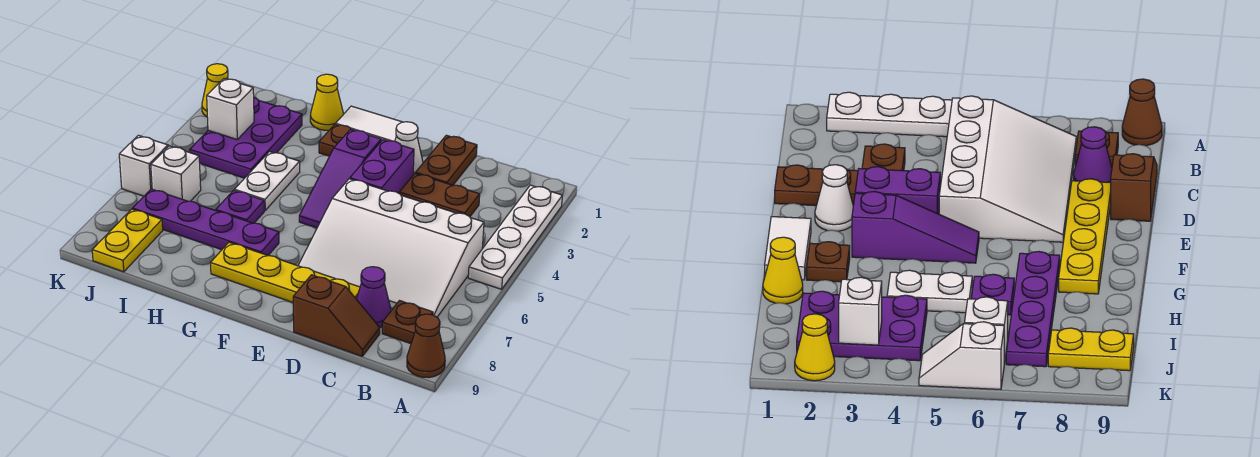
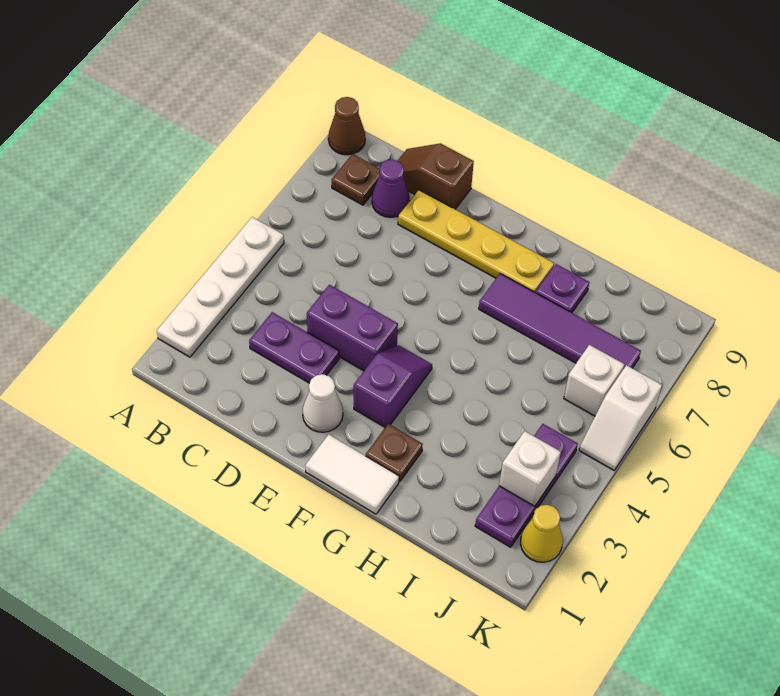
white 3x4 slope [298,179,484,317] -> none
brown 1x2 plate [399,173,480,217] -> purple 1x2 plate [249,312,339,383]
brown 1x2 plate [416,135,477,185] -> none
purple 1x2 brick [350,140,414,193] -> purple 1x2 brick turned to [307,285,398,371]
purple 1x3 slope [299,130,381,228] -> purple 1x2 slope [354,345,432,427]
purple 1x4 plate [133,189,279,256] -> purple 1x4 tile [479,274,641,369]
yellow 1x1 cone [310,74,343,130] -> none
white 1x2 plate [234,152,300,211] -> none
purple 1x1 plate [216,190,264,223] -> purple 1x1 plate moved to [536,264,589,313]
purple 2x3 plate [190,97,302,178] -> purple 1x3 plate [475,424,578,547]
yellow 1x2 plate [92,209,163,272] -> none

